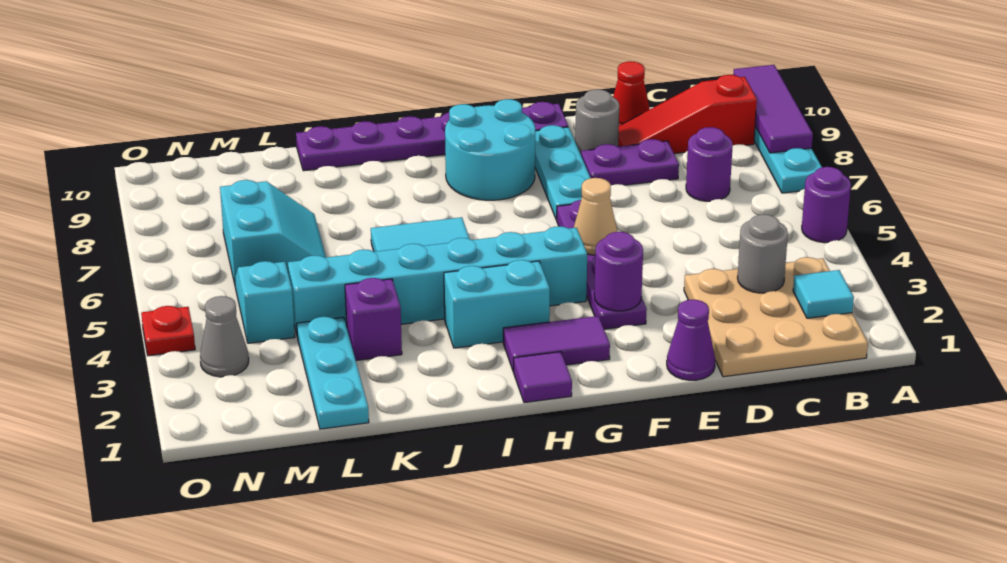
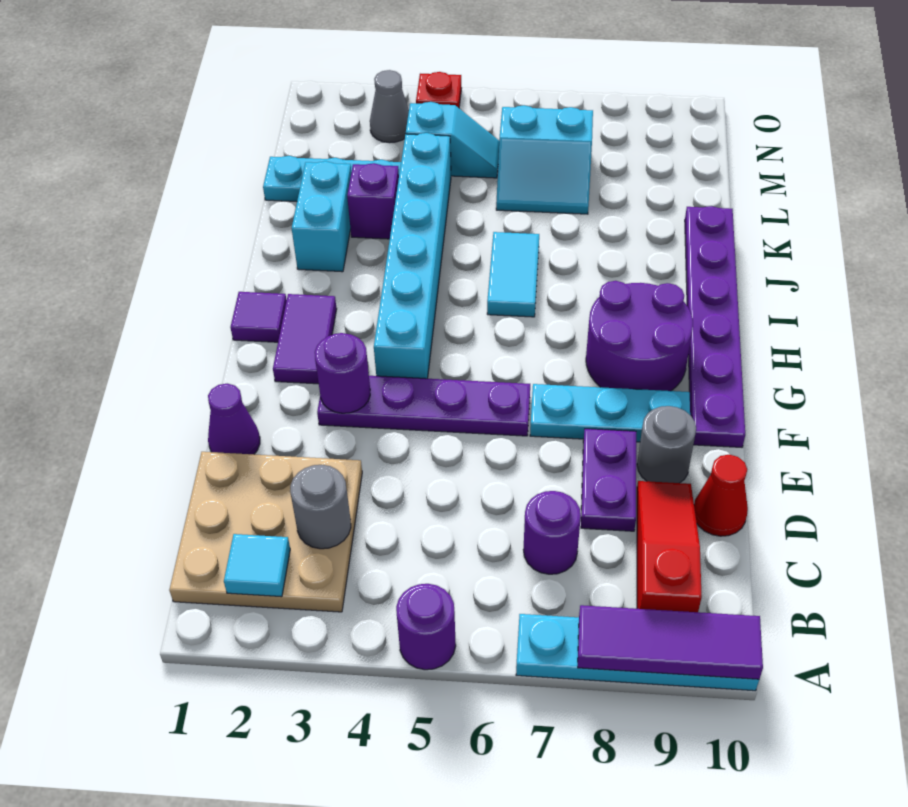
tan 1x1 cone [574,178,617,255] -> none
cyan 2x2 round brick [445,99,535,200] -> purple 2x2 round brick [586,281,693,391]
cyan 1x2 brick [444,260,550,348] -> cyan 1x2 brick moved to [292,161,351,272]

